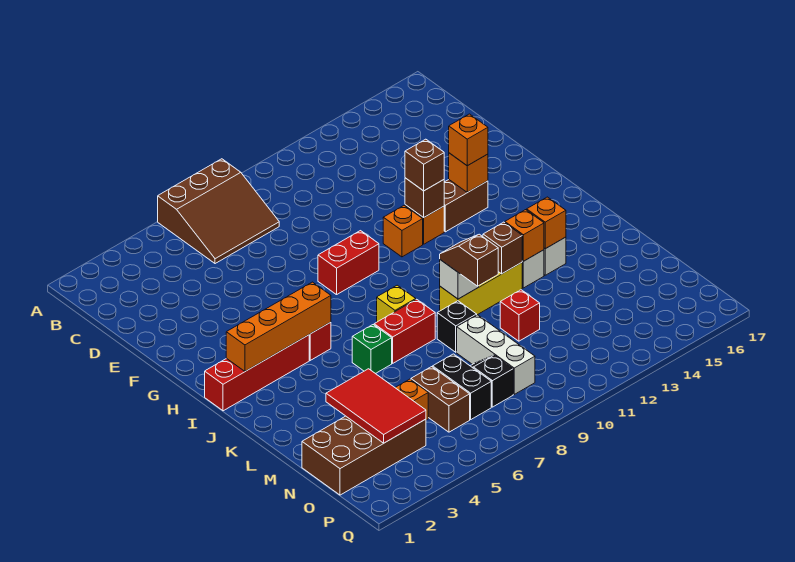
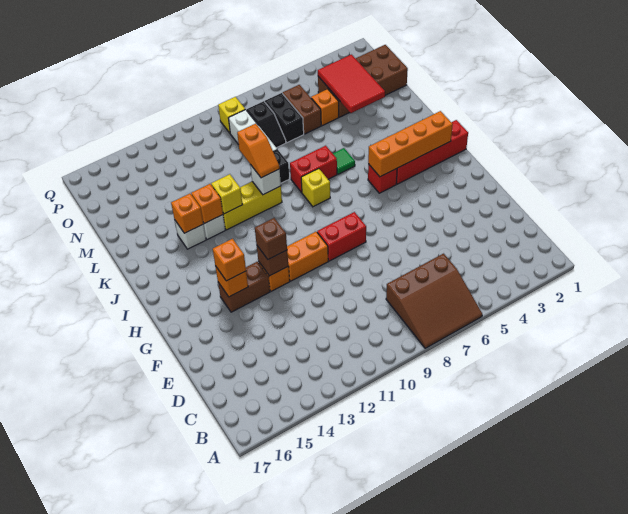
brown 3x3 slope [158,159,279,264] -> brown 3x3 slope turned to [386,254,482,348]
orange 1x1 brick [383,206,423,257] -> orange 1x2 brick [287,232,328,281]
green 1x1 brick [352,325,392,374] -> green 1x1 tile [333,148,355,174]
brown 1x2 slope [440,234,498,286] -> orange 1x2 slope [237,124,280,178]
brown 1x1 brick [483,222,522,274] -> yellow 1x1 brick [211,174,243,214]
red 1x1 brick [500,290,540,341] -> none
none -> yellow 1x1 brick [218,97,245,133]

